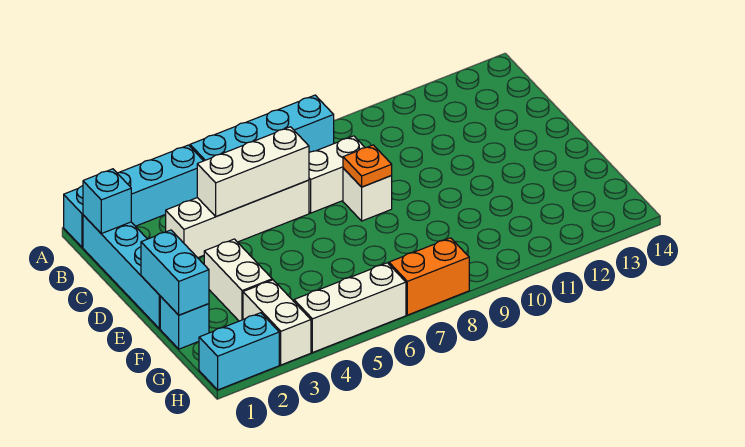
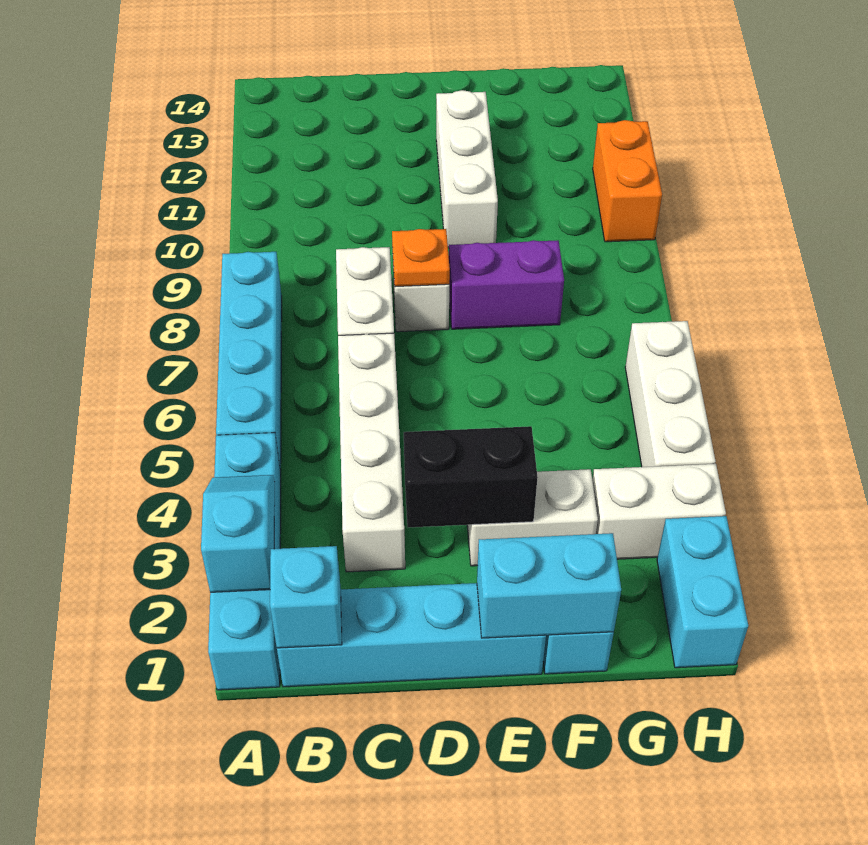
none -> cyan 1x2 slope [201,475,275,592]
white 1x3 brick [197,127,309,216] -> white 1x3 brick moved to [436,90,498,248]
none -> black 1x2 brick [404,426,538,527]
none -> purple 1x2 brick [449,240,564,329]
orange 1x2 brick [389,238,469,315] -> orange 1x2 brick moved to [593,120,662,242]

